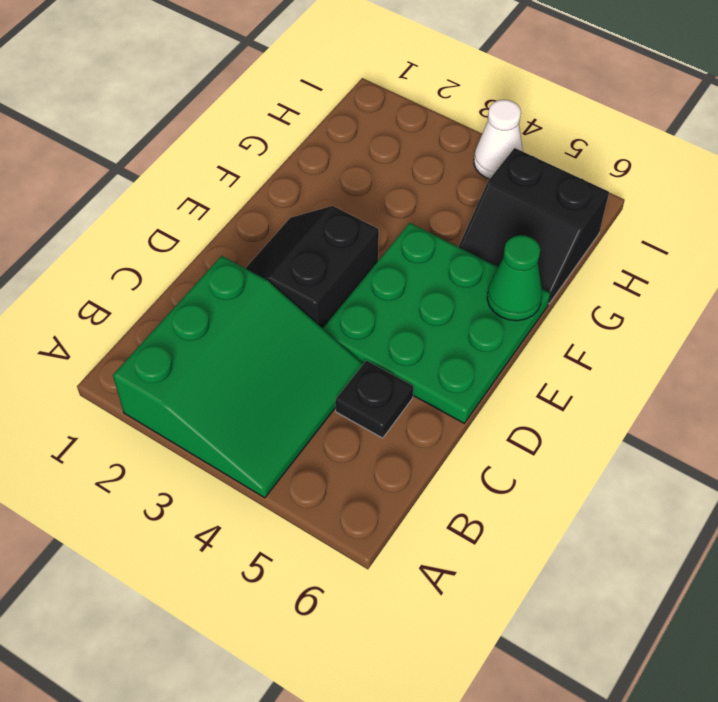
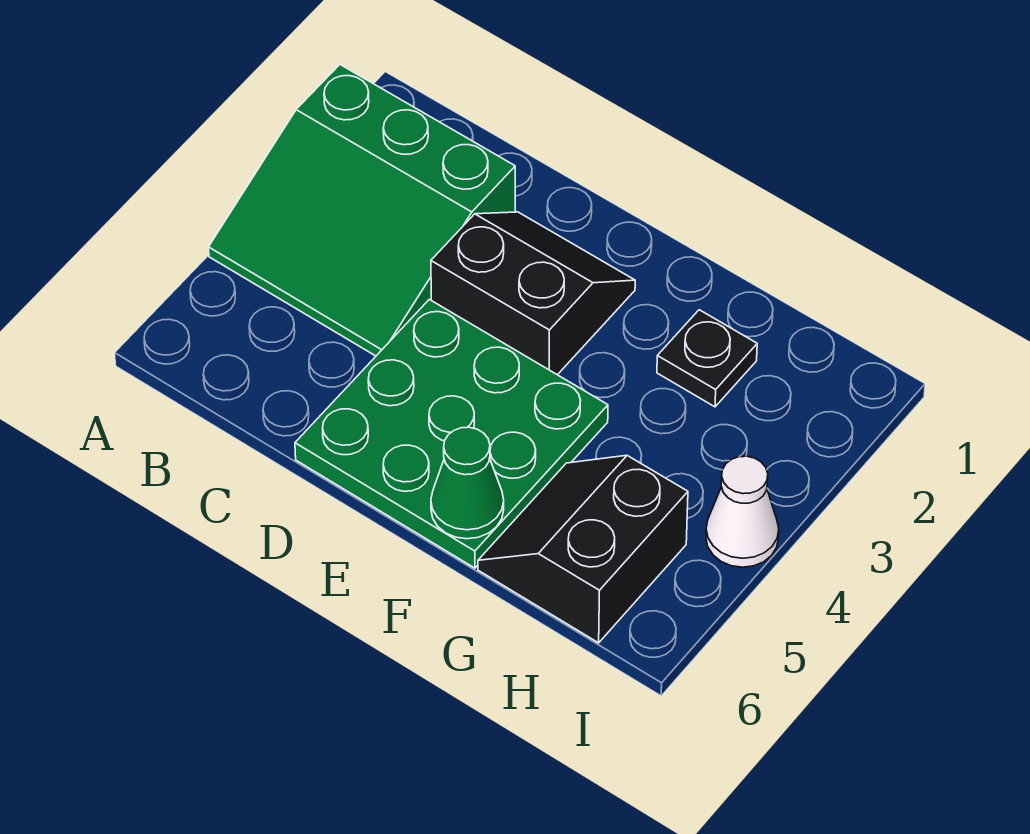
black 1x1 plate [335,360,413,438] -> black 1x1 plate moved to [657,310,757,407]

